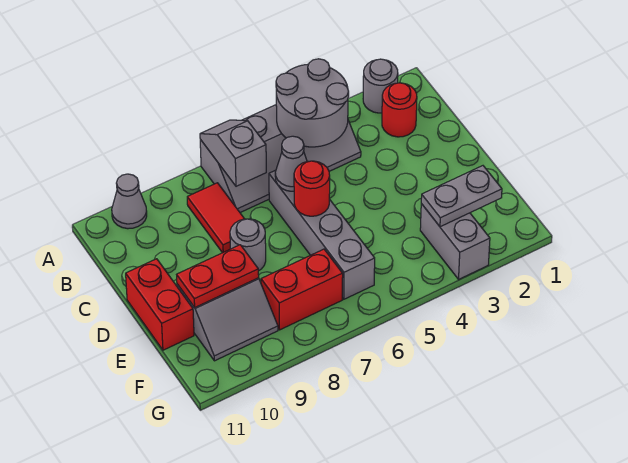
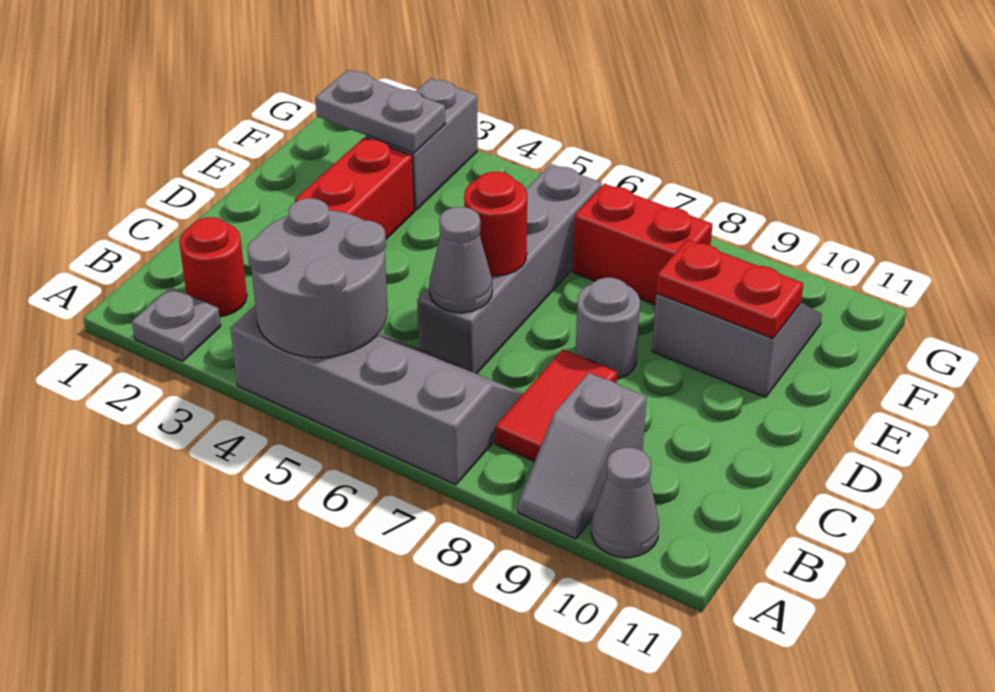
grey 1x1 round brick [363,59,398,113] -> grey 1x1 plate [132,287,221,361]
grey 1x2 slope [200,120,266,186] -> grey 1x2 slope moved to [518,373,647,539]
red 1x2 brick [126,259,194,350] -> red 1x2 brick moved to [295,137,414,239]

